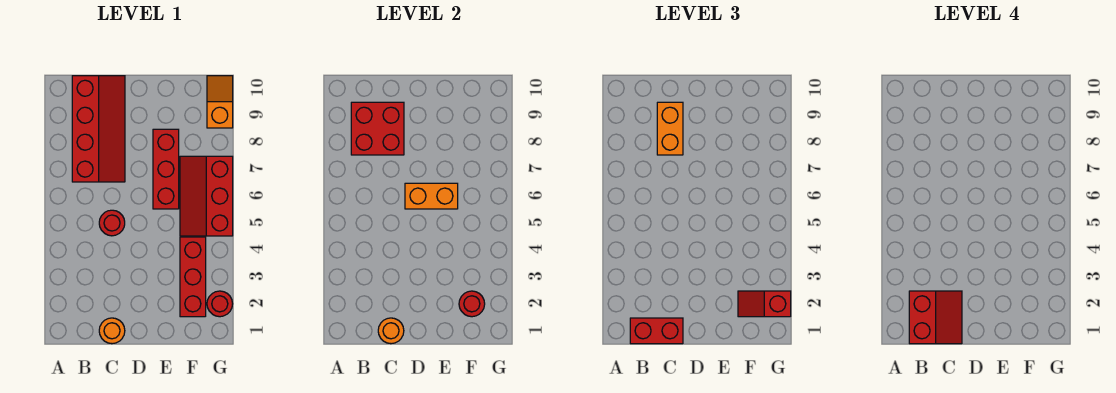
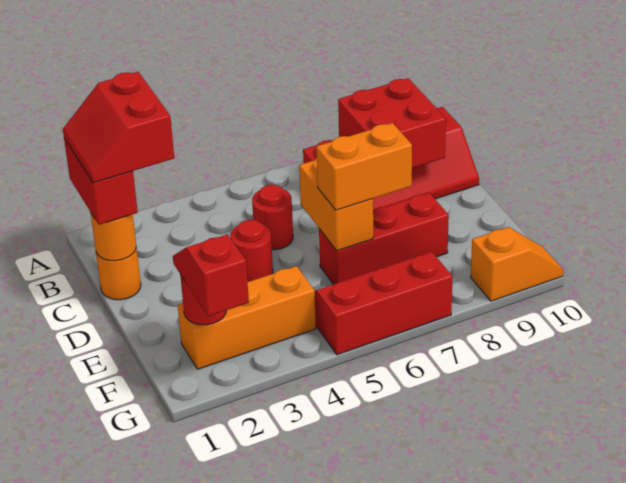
red 2x2 slope [909,291,962,344] -> red 2x2 slope turned to [63,72,174,183]
orange 1x2 brick [657,102,683,155] -> orange 1x2 brick moved to [316,123,412,210]
red 1x3 brick [180,237,206,317] -> orange 1x3 brick [178,266,316,369]
red 1x1 round brick [207,291,233,317] -> red 1x1 round brick moved to [231,220,273,282]

